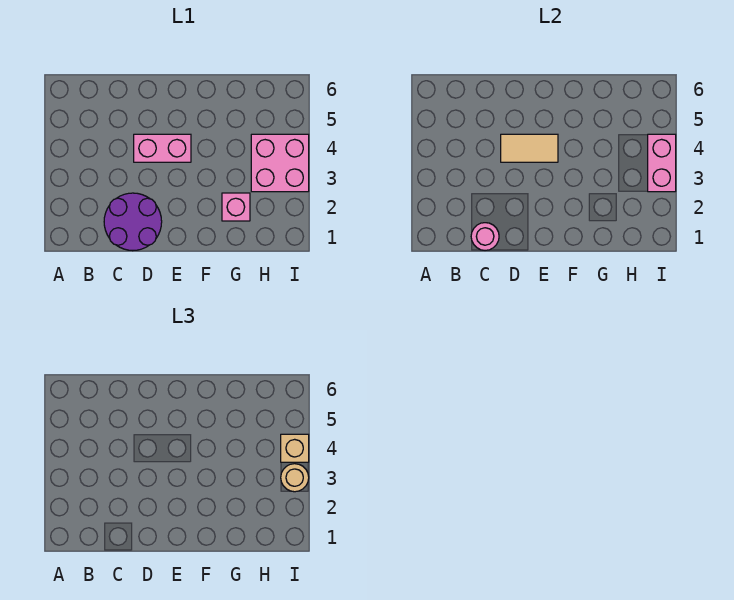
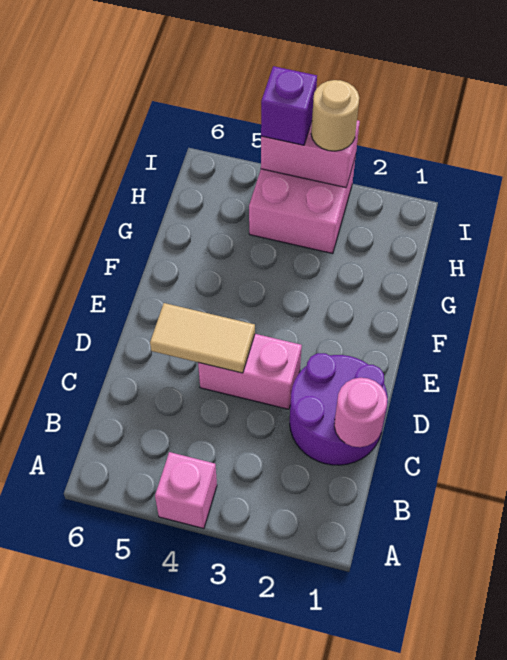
pink 1x2 brick [134,134,191,162] -> pink 1x2 brick turned to [198,334,302,409]
tan 1x2 tile [501,134,558,162] -> tan 1x2 tile turned to [150,303,255,373]
pink 1x1 brick [222,193,250,221] -> pink 1x1 brick moved to [155,452,217,529]
tan 1x1 brick [281,434,309,462] -> purple 1x1 brick [261,66,317,145]

